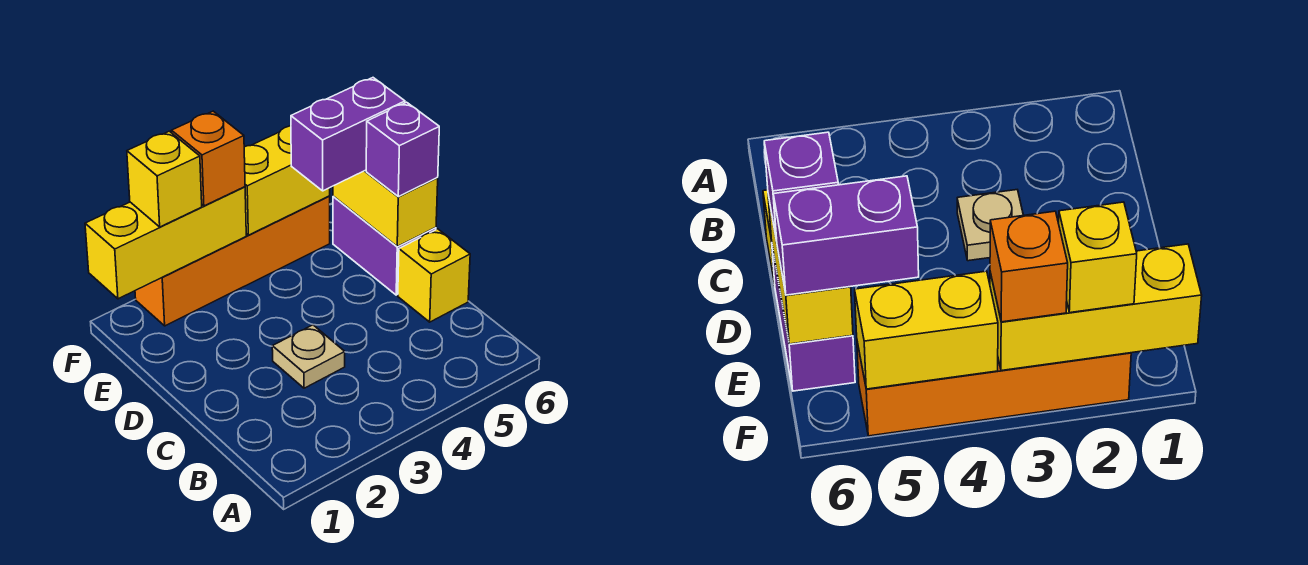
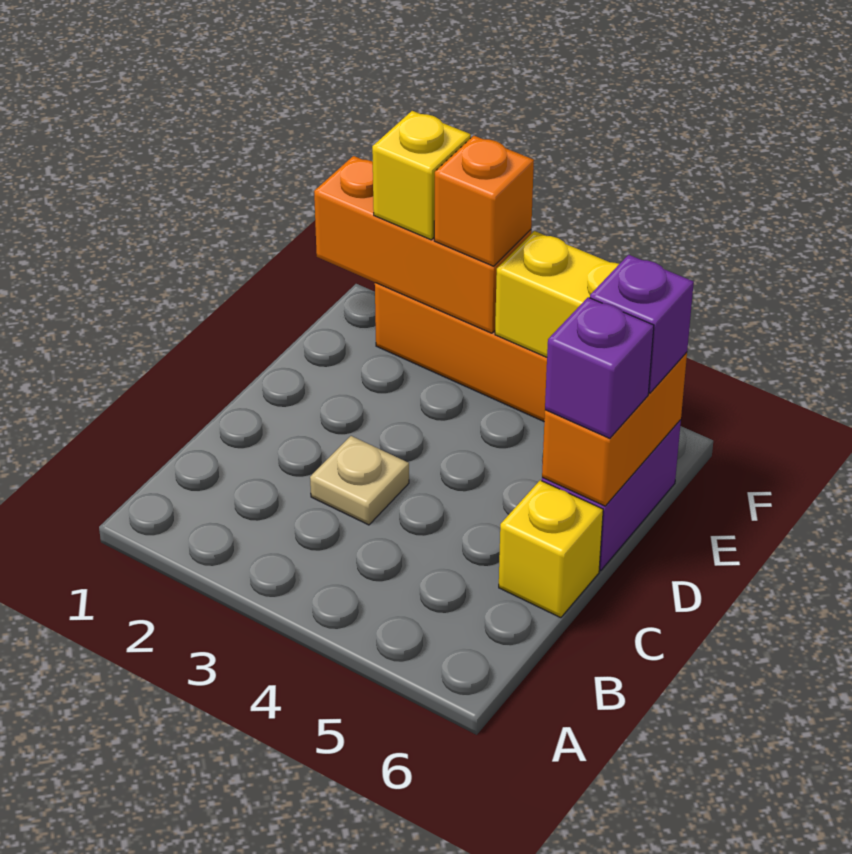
yellow 1x2 brick [333,170,438,247] -> orange 1x2 brick [542,352,687,506]
purple 1x2 brick [291,78,405,191] -> purple 1x1 brick [590,255,694,393]
yellow 1x3 brick [85,187,246,299] -> orange 1x3 brick [314,156,531,333]

